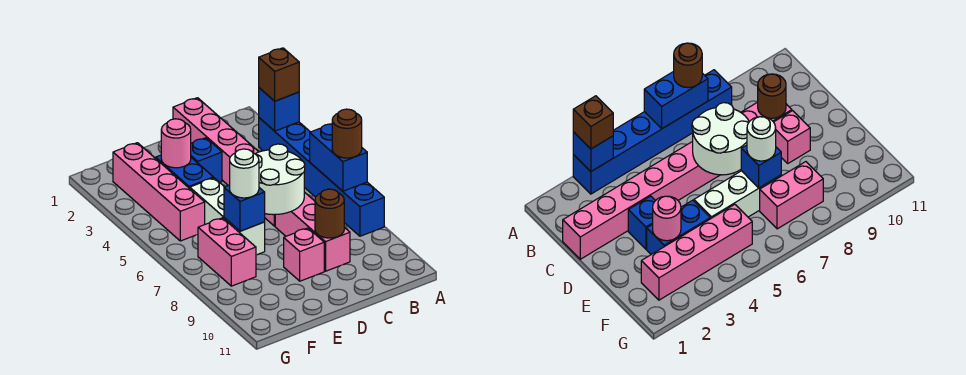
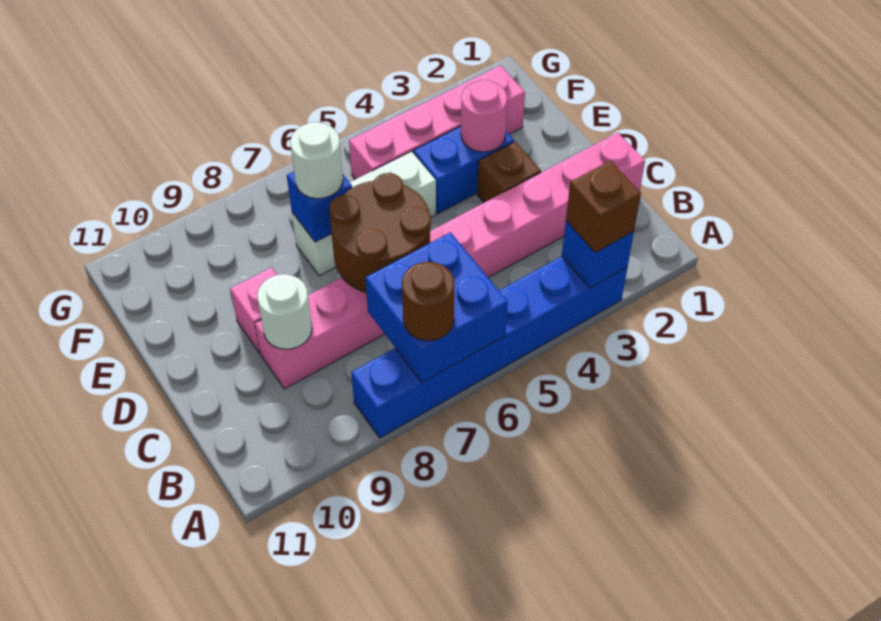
blue 1x2 brick [310,124,367,191] -> blue 2x2 brick [366,232,508,382]
white 2x2 round brick [256,144,305,215] -> brown 2x2 round brick [329,173,431,293]
brown 1x1 round brick [315,189,344,238] -> white 1x1 round brick [257,274,312,349]
blue 1x1 brick [191,138,222,182] -> brown 1x1 brick [477,142,541,203]
pink 1x2 brick [198,218,256,286] -> none

